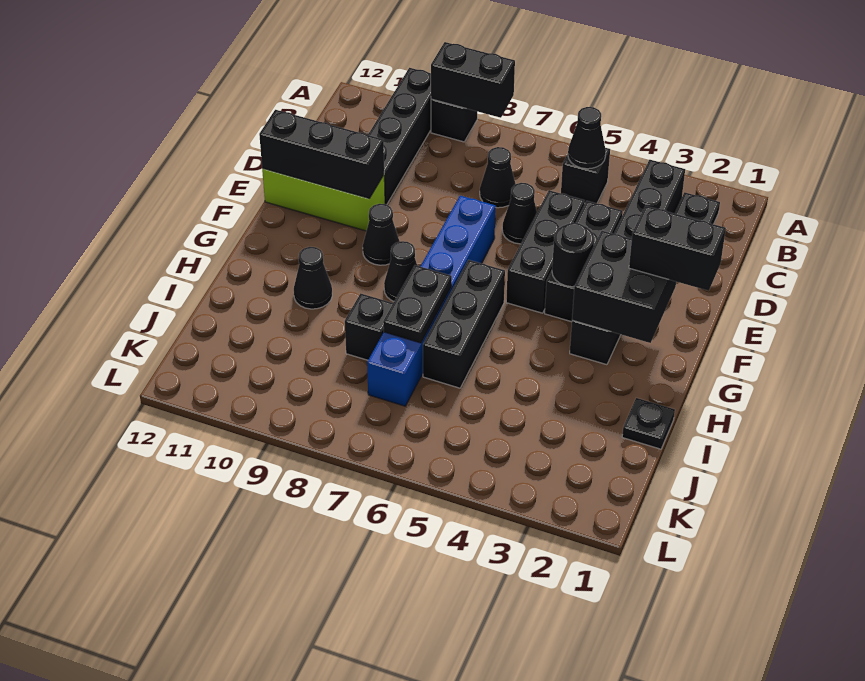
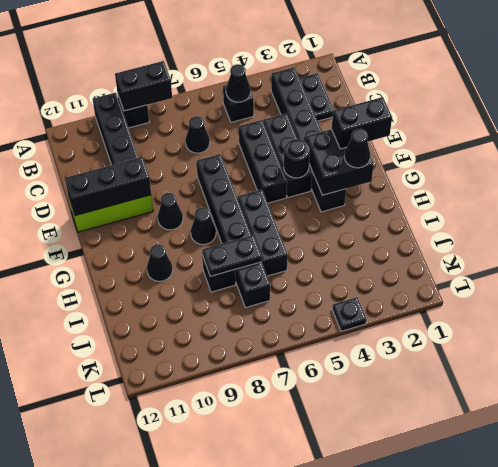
black 1x1 cone [502,183,537,244] -> black 1x1 cone moved to [344,129,370,168]
blue 1x6 brick [367,196,496,406] -> black 1x6 brick [197,154,270,308]
black 1x2 plate [383,265,452,343] -> black 1x2 plate turned to [202,235,262,276]
black 1x1 plate [622,398,675,449] -> black 1x1 plate moved to [332,297,366,331]

